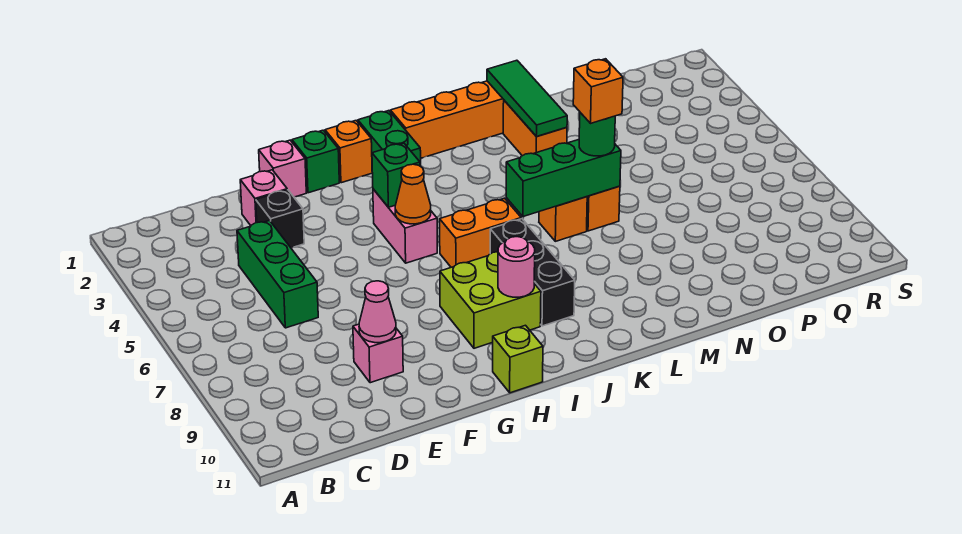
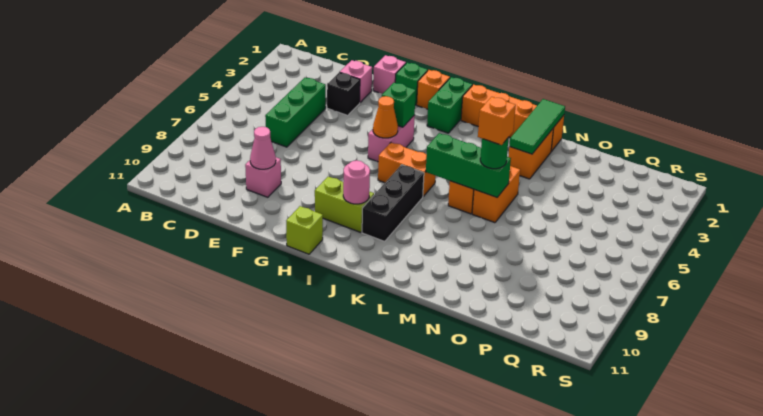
lime 2x2 brick [440,252,541,348] -> lime 1x2 brick [315,177,374,232]

